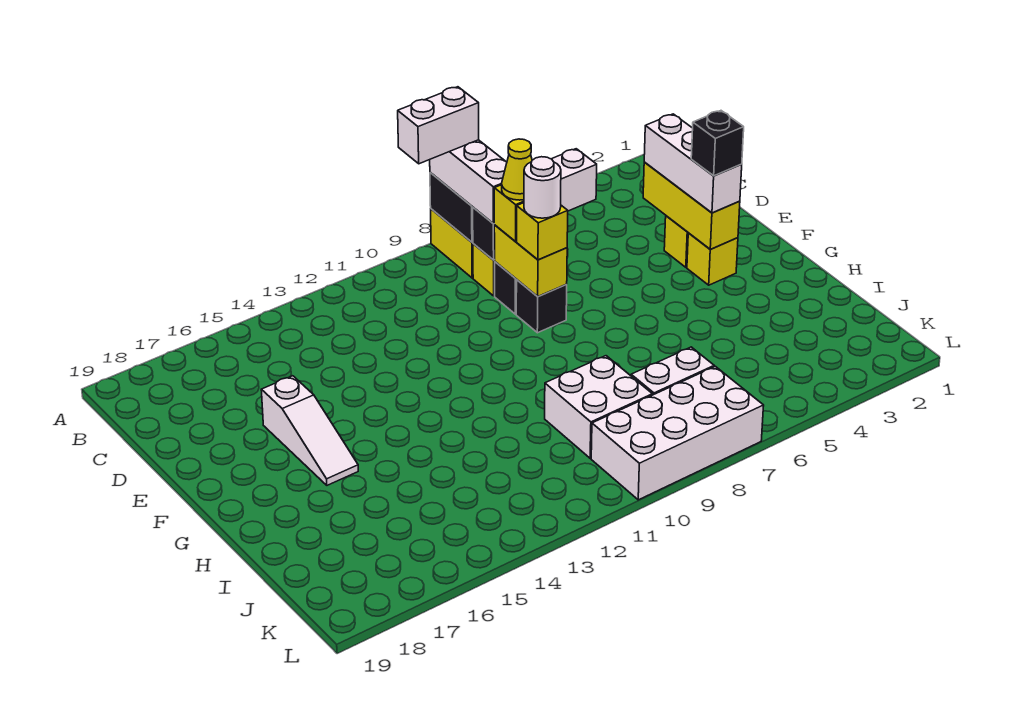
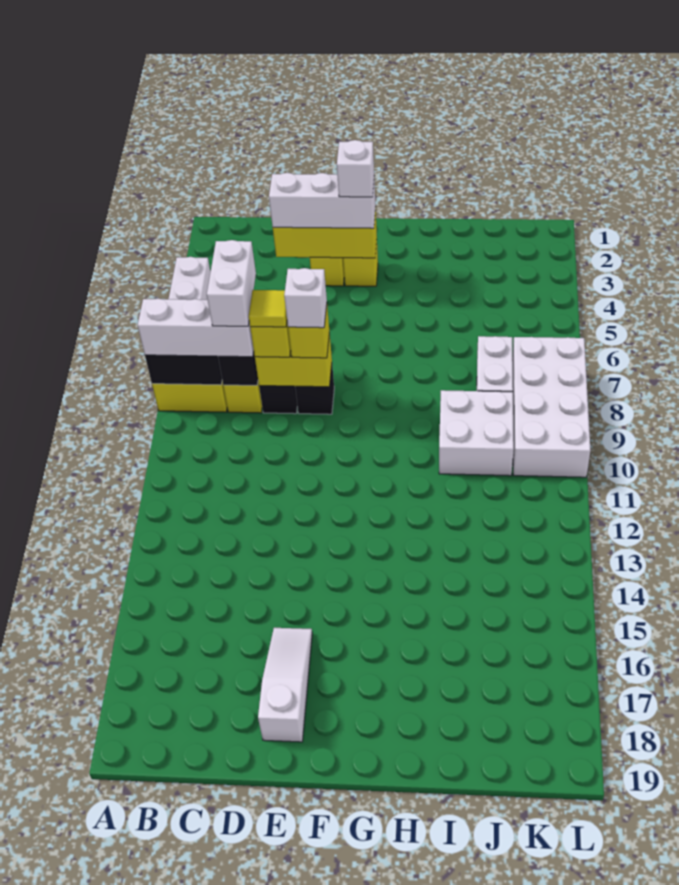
white 1x2 brick [398,87,479,164] -> white 1x2 brick moved to [207,240,256,326]
yellow 1x1 cone [502,139,532,200] -> yellow 1x1 tile [249,290,287,327]
white 1x1 round brick [524,157,561,218] -> white 1x1 brick [284,268,327,328]
white 1x3 slope [261,376,358,485] -> white 1x3 slope turned to [258,628,312,742]
black 1x1 brick [691,111,744,176] -> white 1x1 brick [337,140,374,197]

